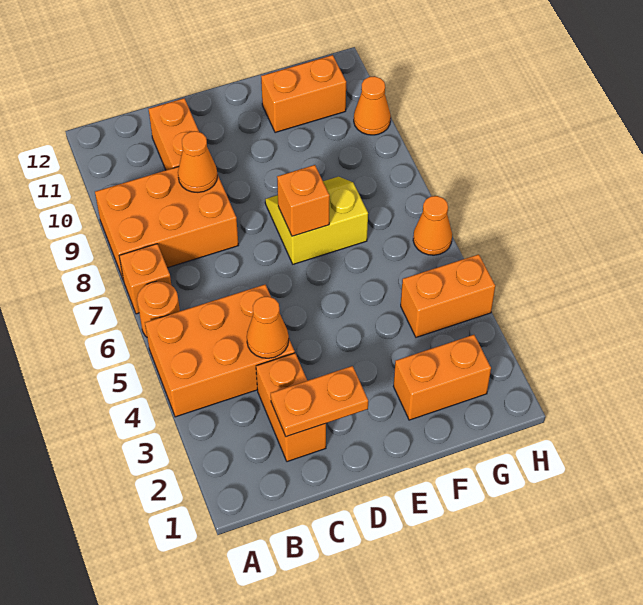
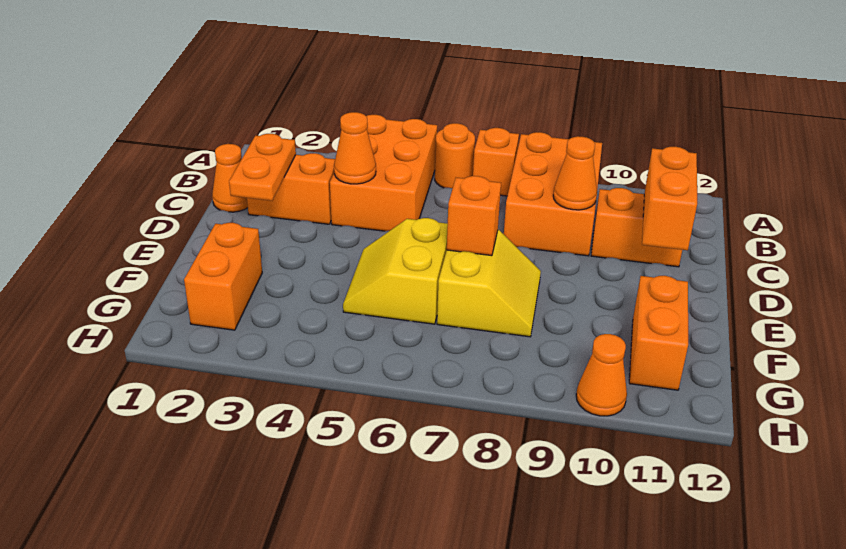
none -> yellow 2x2 slope [343,218,448,324]
orange 1x2 brick [401,254,495,337] -> orange 1x2 brick moved to [642,147,697,250]
orange 1x1 cone [413,196,452,255] -> orange 1x1 cone moved to [212,144,248,212]

